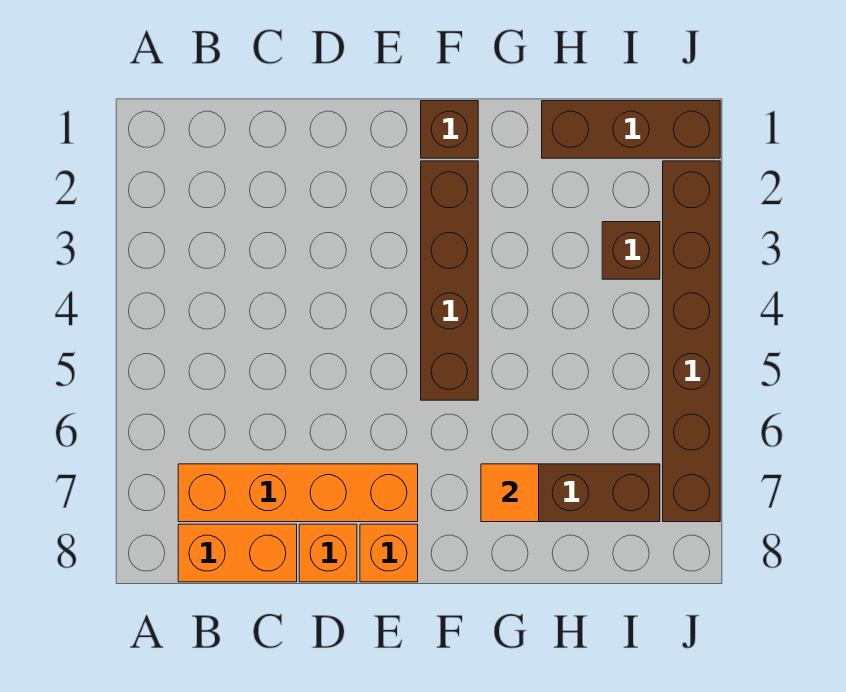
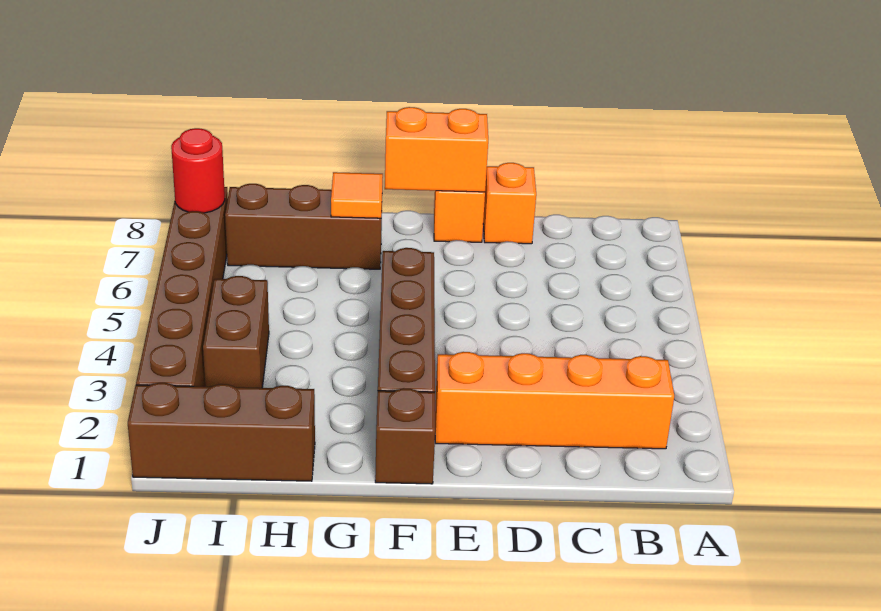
orange 1x4 brick [178,464,418,522] -> orange 1x4 brick moved to [435,352,674,449]
orange 1x2 brick [178,524,297,582] -> orange 1x2 brick moved to [385,107,488,192]
brown 1x1 brick [602,222,660,279] -> brown 1x2 brick [203,276,269,388]
none -> red 1x1 round brick [171,128,225,213]

